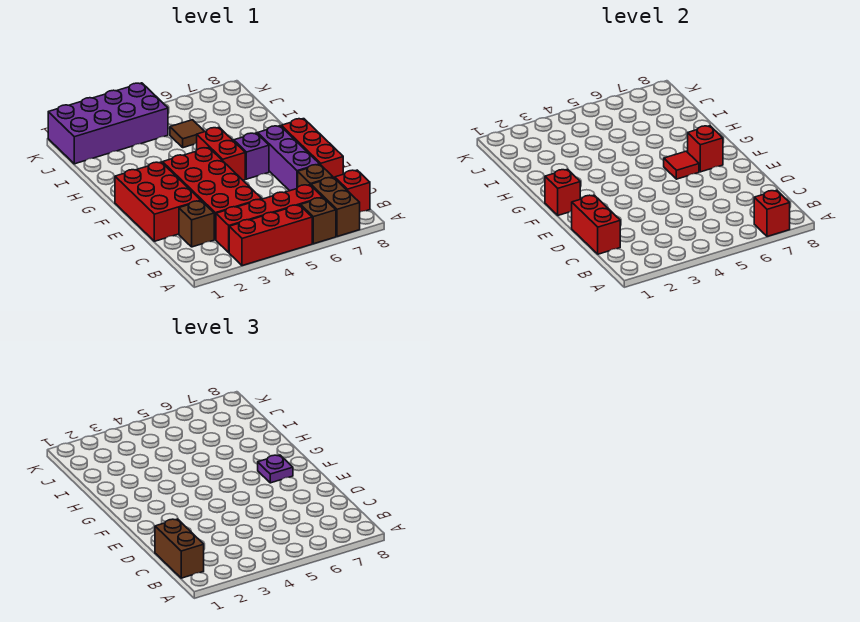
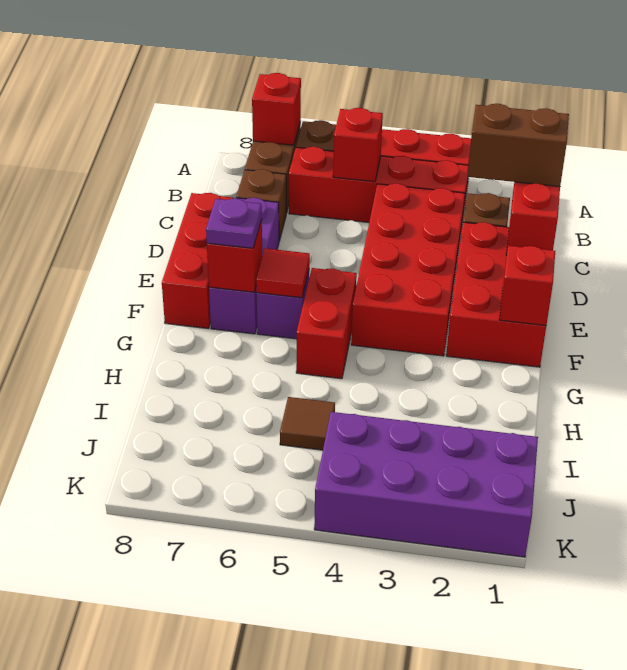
brown 1x2 brick [155,519,204,578] -> brown 1x2 brick turned to [468,104,569,187]
red 1x1 brick [335,170,370,212] -> red 1x1 brick moved to [333,108,383,182]

